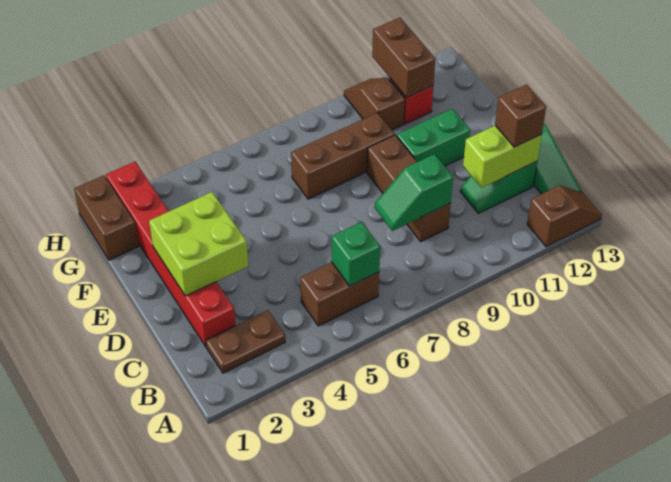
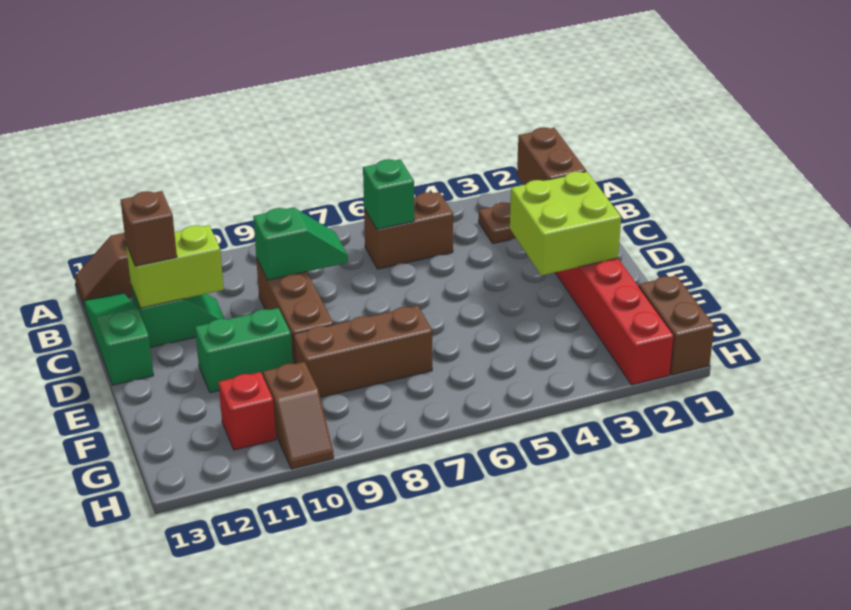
brown 1x2 brick [372,18,435,98] -> brown 1x2 brick moved to [517,127,586,185]

